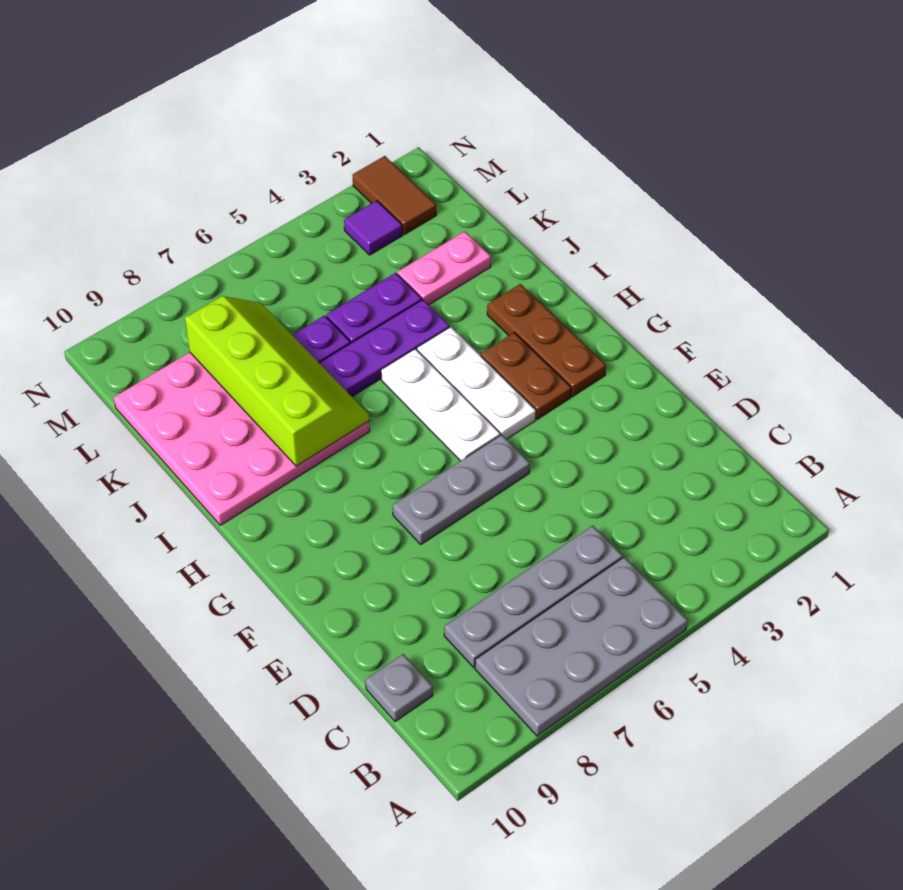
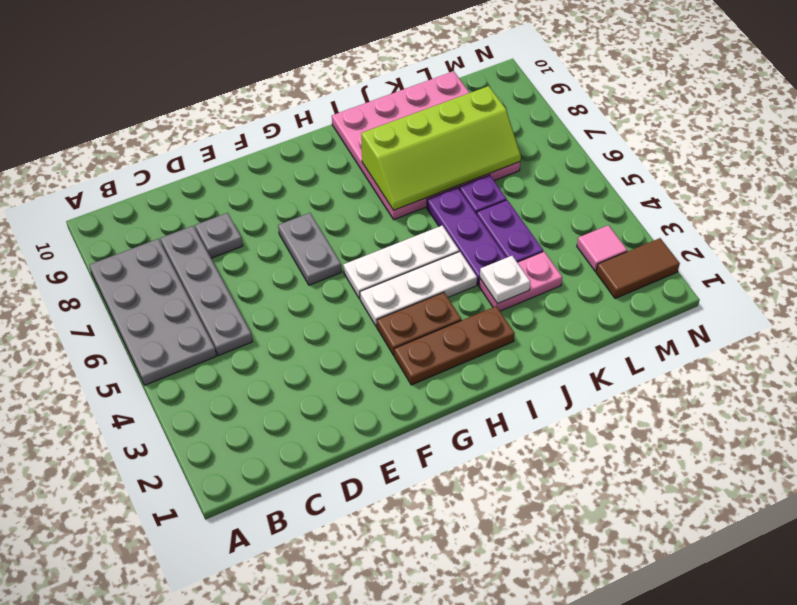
grey 1x1 plate [365,654,433,722] -> grey 1x1 plate moved to [195,213,243,258]
grey 1x3 plate [393,435,530,544] -> grey 1x2 plate [278,213,341,285]
none -> white 1x1 plate [480,256,530,304]
pink 1x2 plate [397,231,491,305] -> pink 1x2 plate turned to [479,252,562,311]
purple 1x1 tile [344,201,402,255] -> pink 1x1 tile [577,225,627,271]

